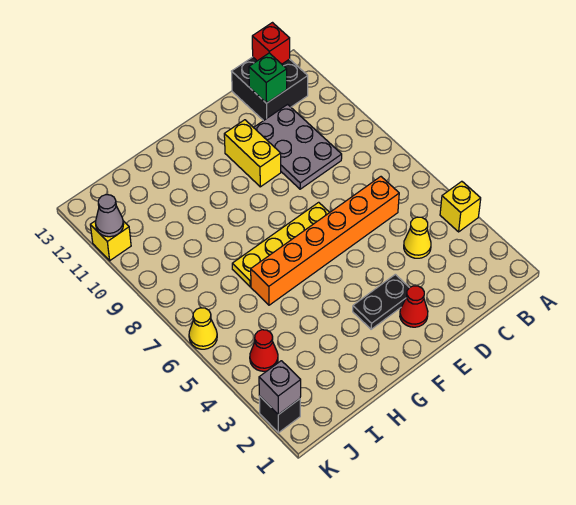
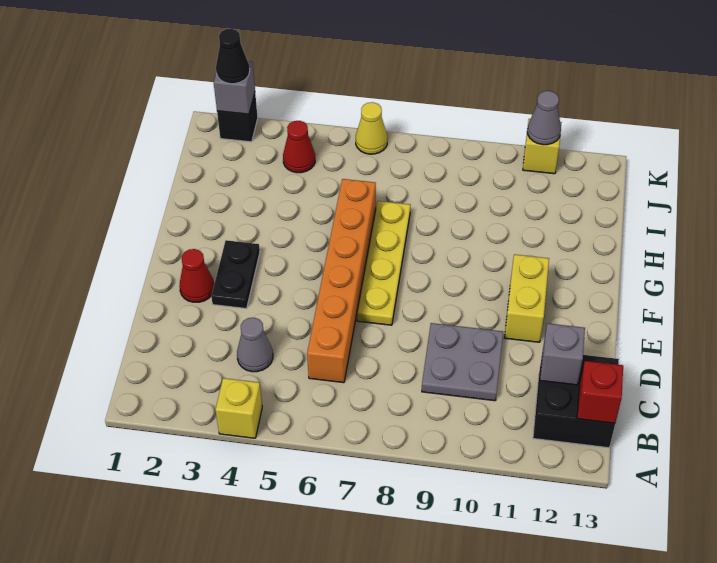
yellow 1x1 cone [404,217,431,258] -> grey 1x1 cone [237,318,273,372]
grey 2x3 plate [254,105,342,189] -> grey 2x2 plate [422,323,503,401]
green 1x1 brick [249,53,287,103] -> grey 1x1 brick [540,323,585,385]
yellow 1x2 brick [224,120,281,187] -> yellow 1x2 brick turned to [505,254,549,342]
none -> black 1x1 cone [216,29,250,84]

